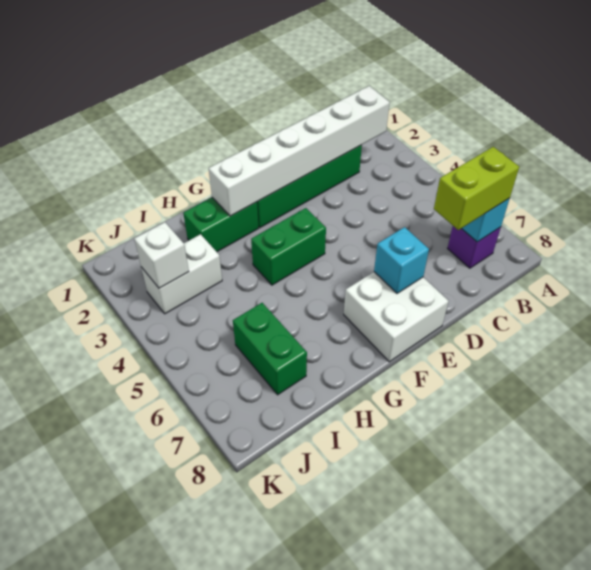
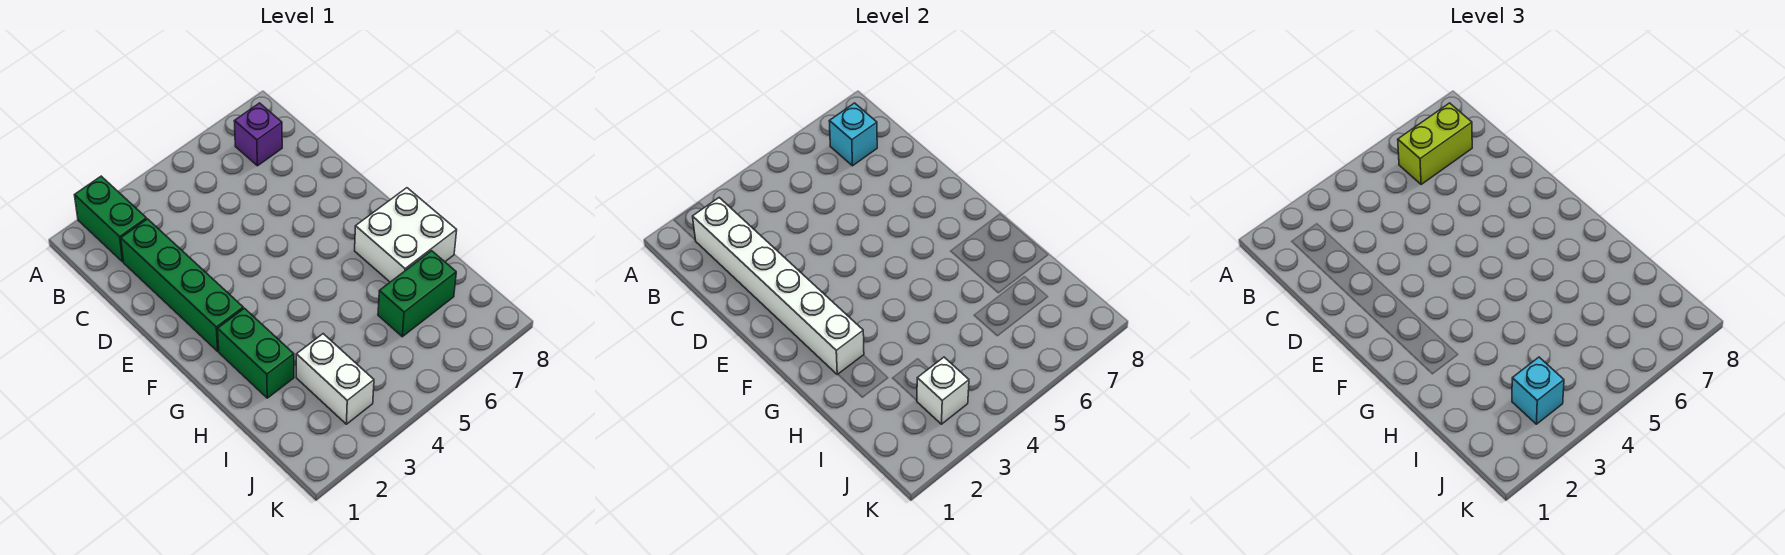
lime 1x2 brick [434,147,519,230] -> lime 1x2 brick turned to [1398,103,1472,185]
white 2x2 brick [344,272,449,362] -> white 2x2 brick moved to [355,188,457,282]
cyan 1x1 brick [374,227,429,293] -> cyan 1x1 brick moved to [1512,357,1564,424]
green 1x2 brick [251,208,326,285] -> green 1x2 brick moved to [75,176,147,262]

